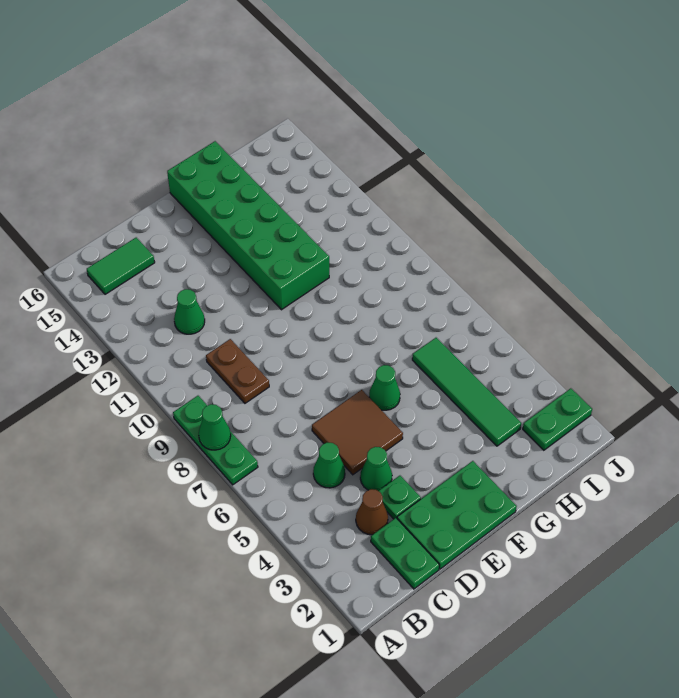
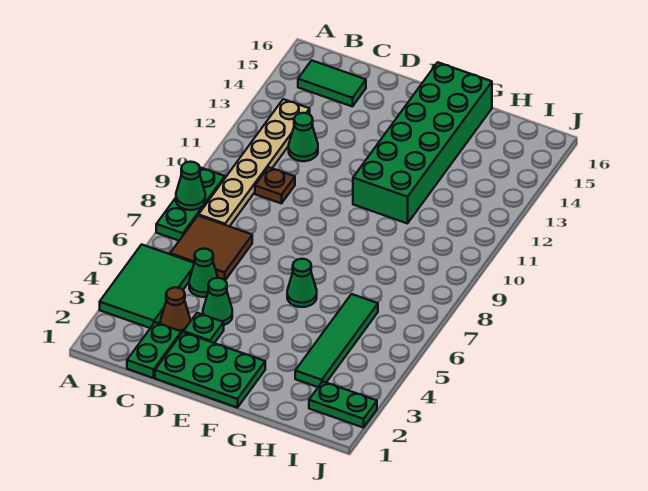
none -> green 2x3 tile [100,244,194,328]
none -> tan 1x6 plate [199,99,310,227]
brown 1x2 plate [206,339,269,403] -> brown 1x1 plate [255,167,295,204]
brown 2x2 tile [312,390,403,475] -> brown 2x2 tile moved to [170,215,252,280]

